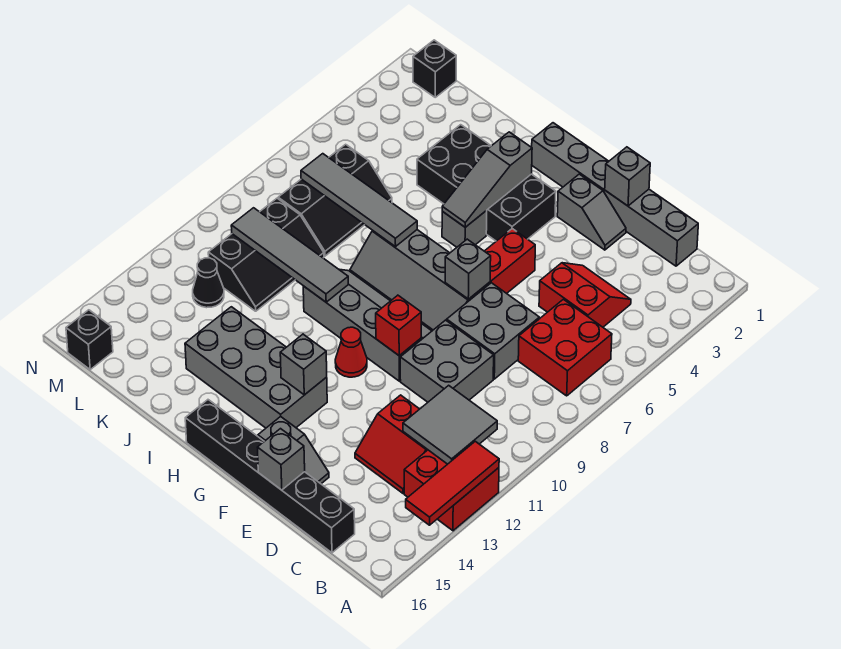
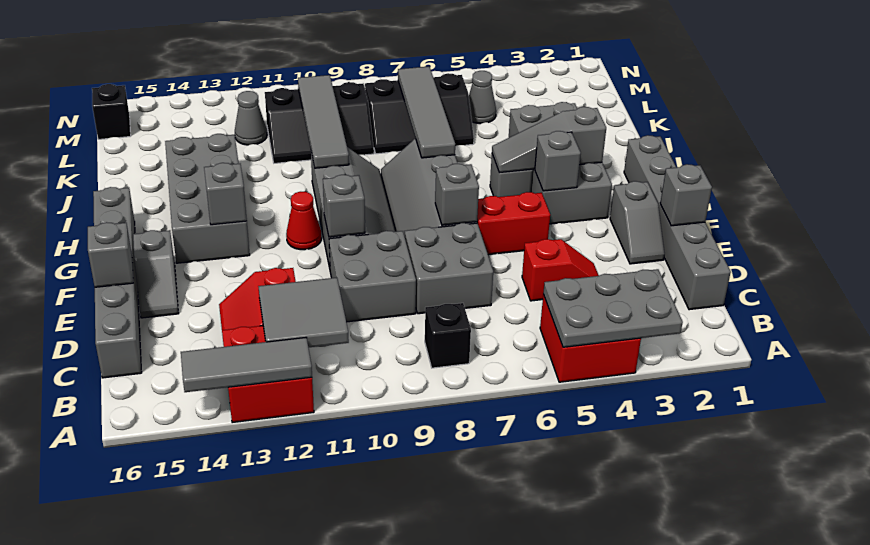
none -> grey 2x3 plate [543,269,683,347]
red 1x3 tile [406,441,499,525] -> grey 1x3 tile [181,338,312,392]
red 2x2 brick [518,299,612,396] -> red 2x2 brick moved to [540,295,641,382]
red 2x2 slope [539,263,631,327] -> red 1x2 slope [522,239,599,301]
black 1x6 brick [185,400,355,553] -> grey 1x6 brick [93,187,142,378]
red 1x1 brick [376,295,421,356] -> grey 1x1 brick [323,175,365,237]
black 2x4 brick [417,125,556,241] -> grey 2x4 brick [509,102,612,224]
none -> grey 1x1 brick [535,131,581,191]
none -> grey 1x1 cone [469,71,496,124]
black 1x1 cone [193,258,224,308] -> grey 1x1 cone [235,91,267,145]
black 1x1 brick [413,40,456,97] -> black 1x1 brick moved to [425,303,471,368]

